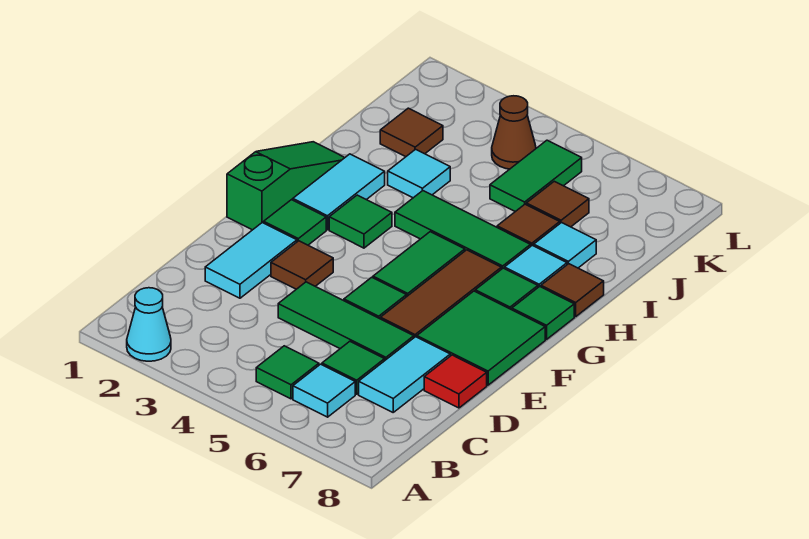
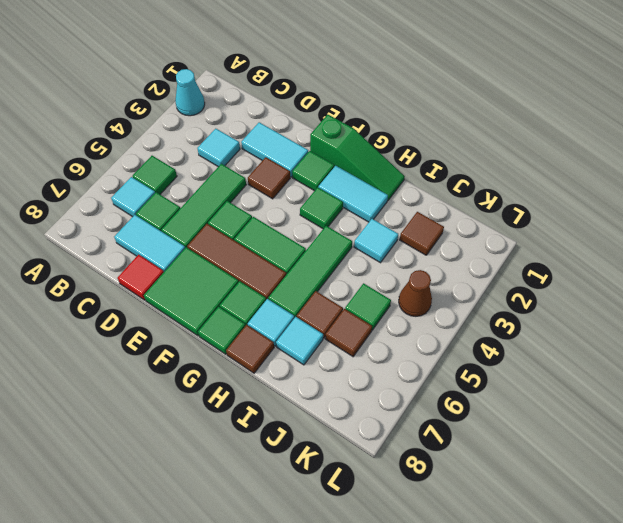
none -> cyan 1x1 tile [197,129,240,167]
green 1x2 tile [490,140,582,212] -> green 1x1 tile [345,283,391,330]

